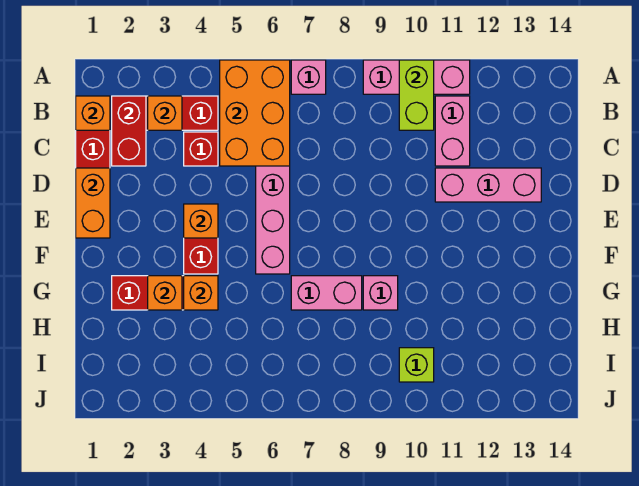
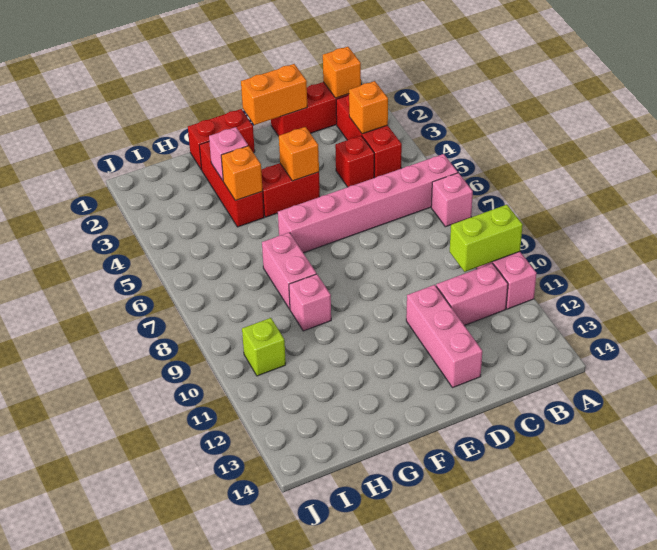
orange 2x3 brick [220,60,290,166] -> none
red 1x2 brick [112,96,146,166] -> red 1x2 brick moved to [188,109,255,170]
orange 1x1 brick [148,276,182,310] -> pink 1x1 brick [209,127,248,181]

